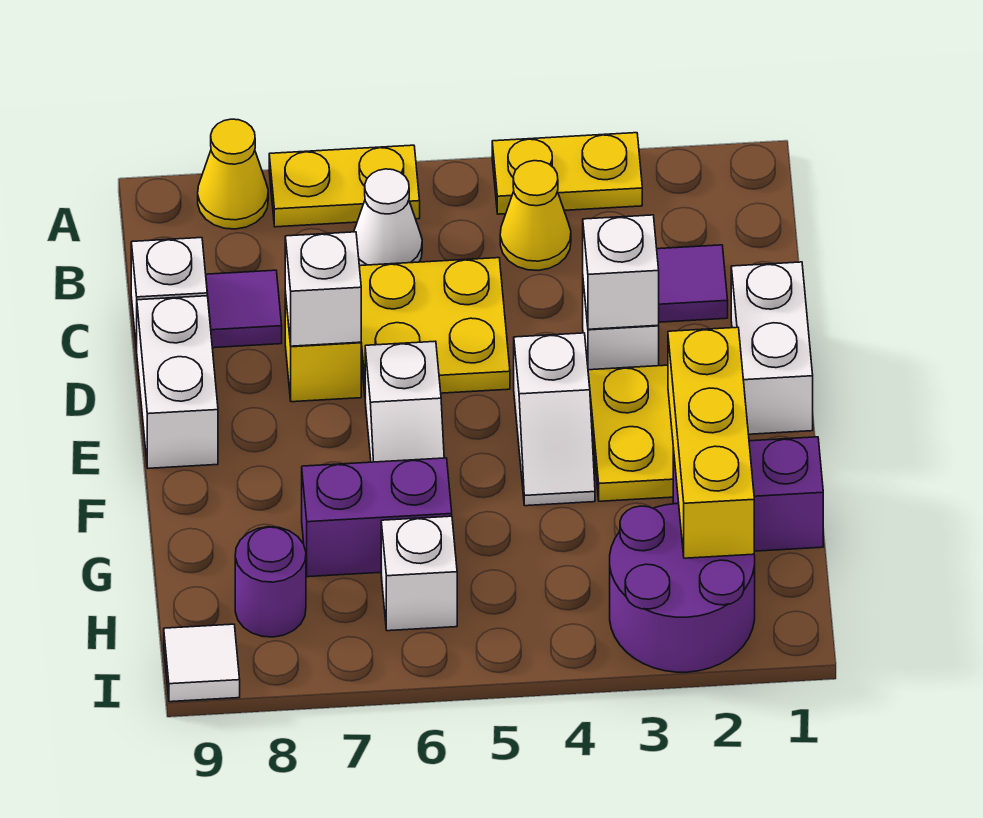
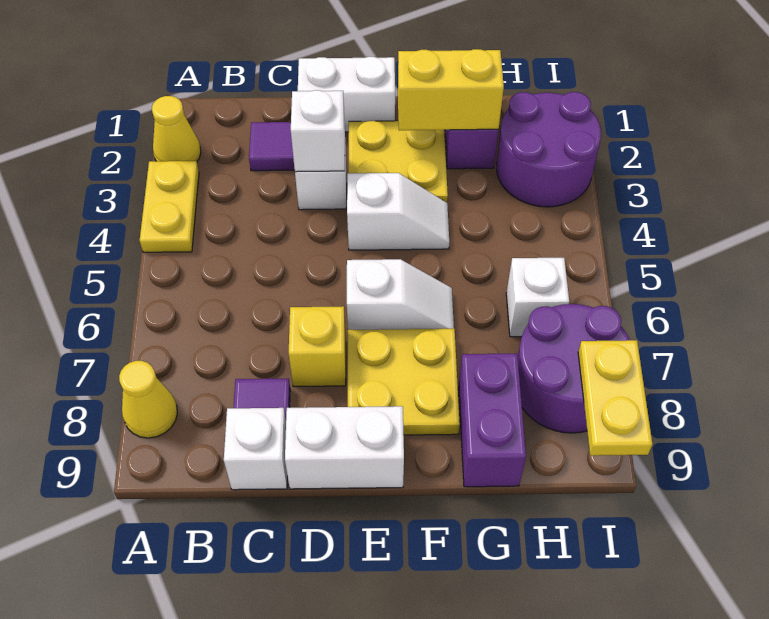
yellow 1x2 plate [269,145,420,227] -> yellow 1x2 plate moved to [578,340,653,456]
yellow 1x1 cone [500,161,571,270] -> yellow 1x1 cone moved to [152,96,201,161]
white 1x1 cone [354,169,422,266] -> none
yellow 2x2 plate [359,258,510,393] -> yellow 2x2 plate moved to [348,329,460,435]
white 1x1 brick [285,232,361,346] -> none
yellow 1x3 brick [668,327,754,558] -> yellow 1x2 brick [398,49,504,130]
purple 1x2 brick [302,458,452,577] -> purple 1x2 brick moved to [459,354,526,487]
purple 1x1 round brick [235,527,306,637] -> purple 2x2 round brick [518,304,629,433]
white 1x1 tile [164,624,240,702] -> none

